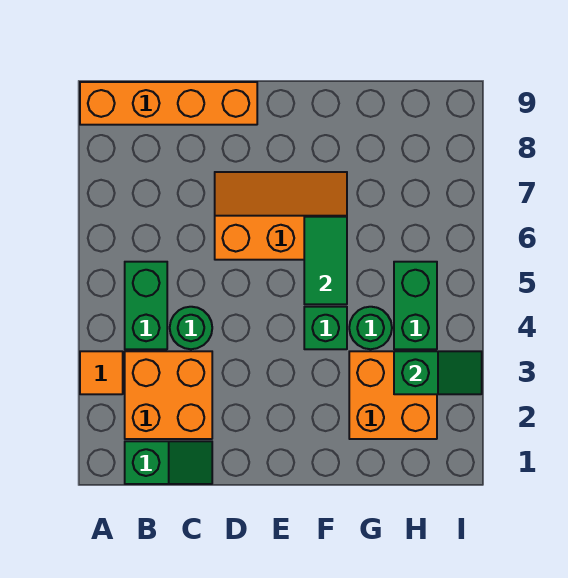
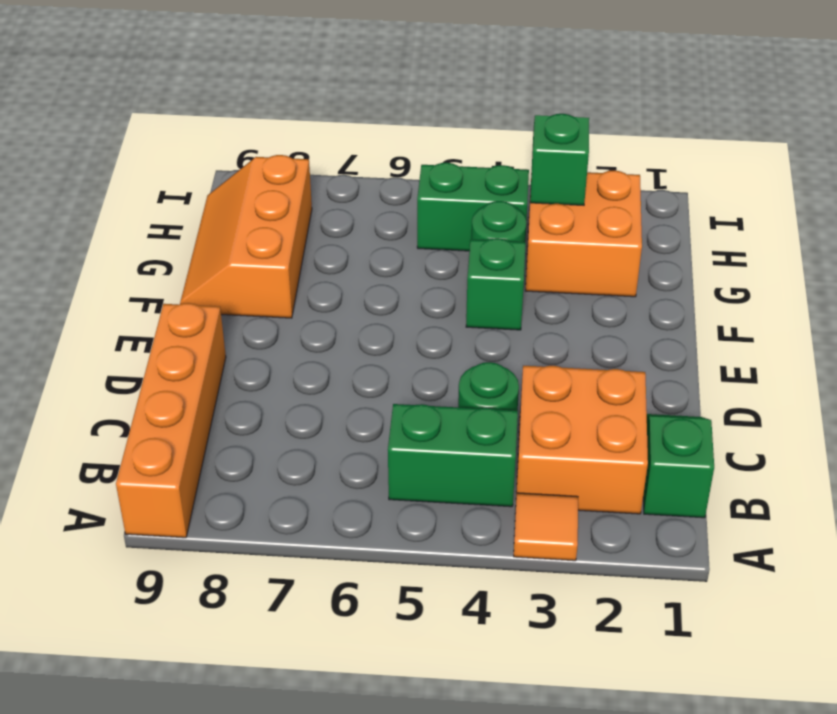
orange 2x3 slope [215,172,347,260] -> orange 2x3 slope moved to [180,155,312,318]
green 1x2 tile [304,217,347,304] -> none

